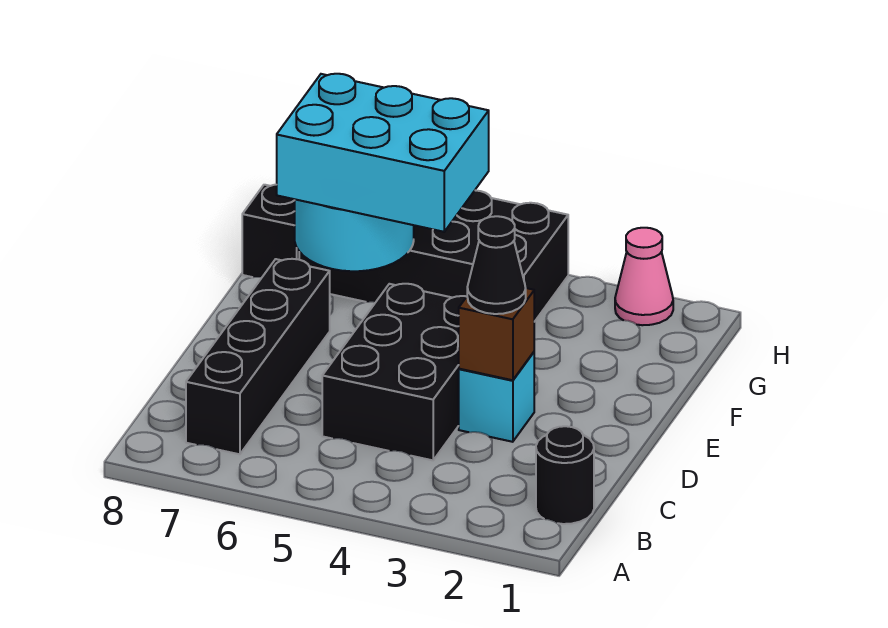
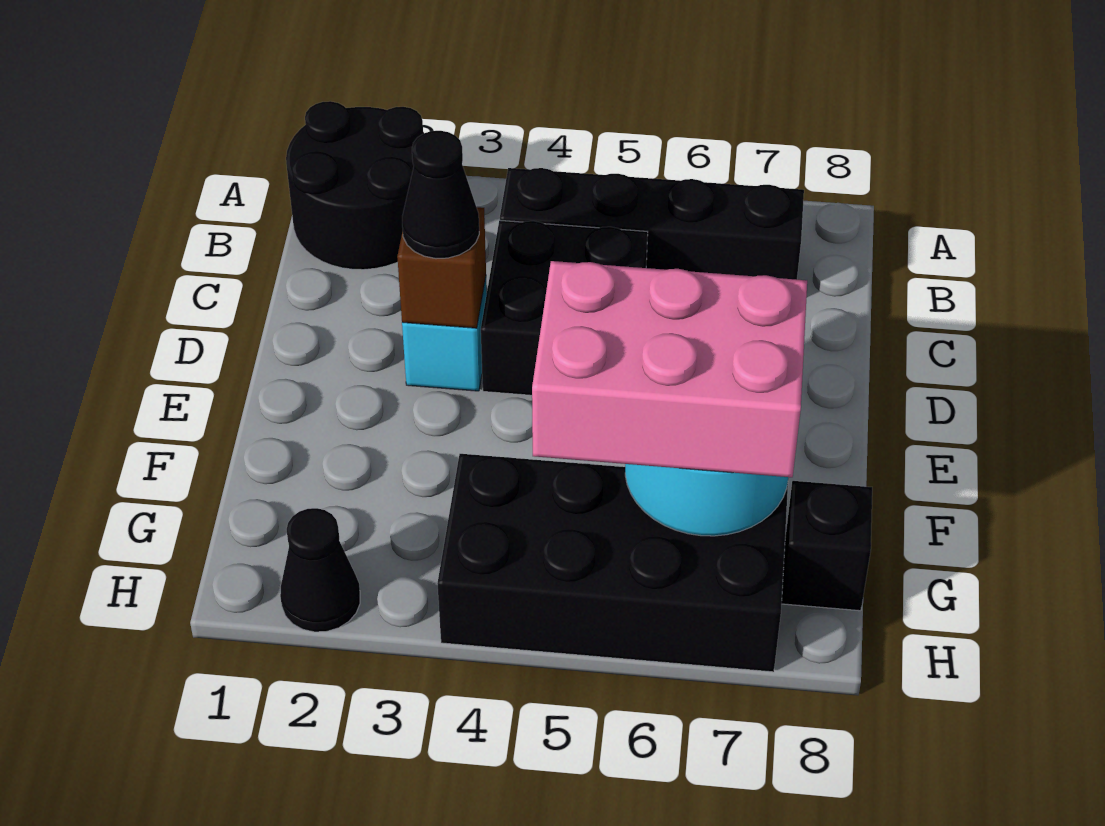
black 1x1 round brick [536,426,594,524] -> black 2x2 round brick [286,101,424,270]
black 1x4 brick [186,259,330,454] -> black 1x4 brick turned to [500,168,804,280]
black 2x3 brick [322,284,467,460] -> black 2x2 brick [481,220,648,395]
cyan 2x3 brick [277,74,489,232] -> pink 2x3 brick [532,261,807,477]
pink 1x1 cone [615,228,673,325] -> black 1x1 cone [280,508,360,632]

